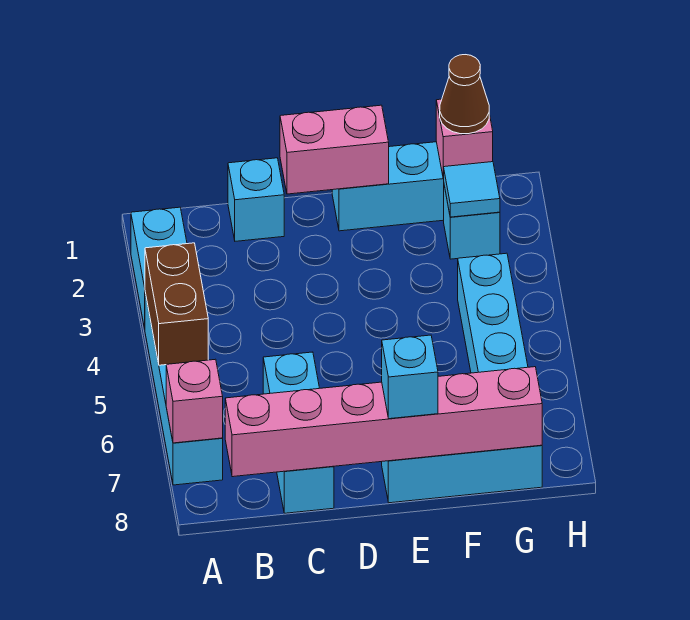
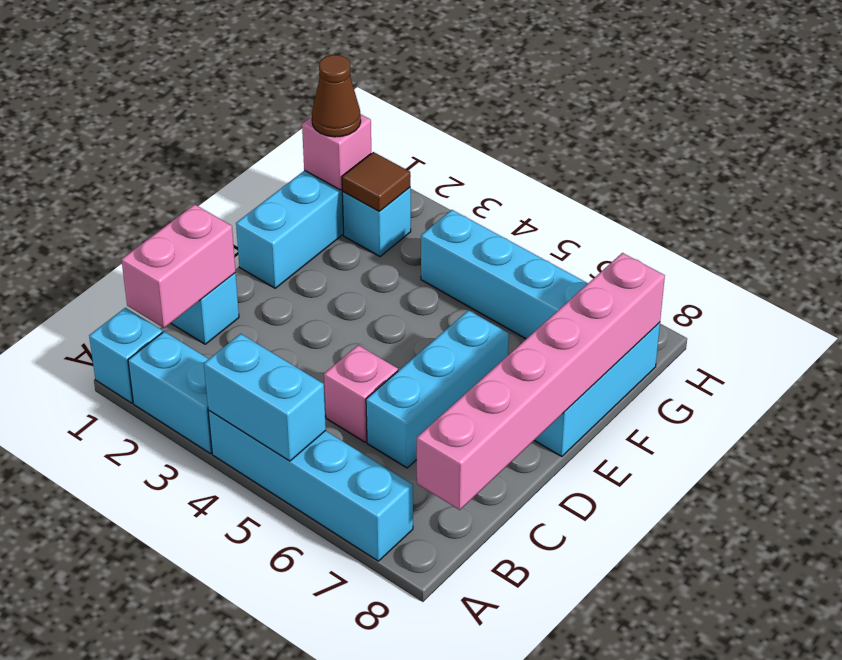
brown 1x2 brick [145,243,208,365] -> cyan 1x2 brick [204,334,326,461]
pink 1x1 brick [166,359,223,443] -> pink 1x1 brick moved to [324,345,398,442]
cyan 1x3 brick [263,352,334,513] -> cyan 1x3 brick turned to [366,310,509,468]
pink 1x2 brick [280,105,389,194] -> pink 1x2 brick moved to [121,204,236,328]
cyan 1x1 brick [382,335,438,419] -> cyan 1x1 brick moved to [89,308,163,403]
cyan 1x1 tile [443,162,500,217] -> brown 1x1 tile [342,152,410,212]

